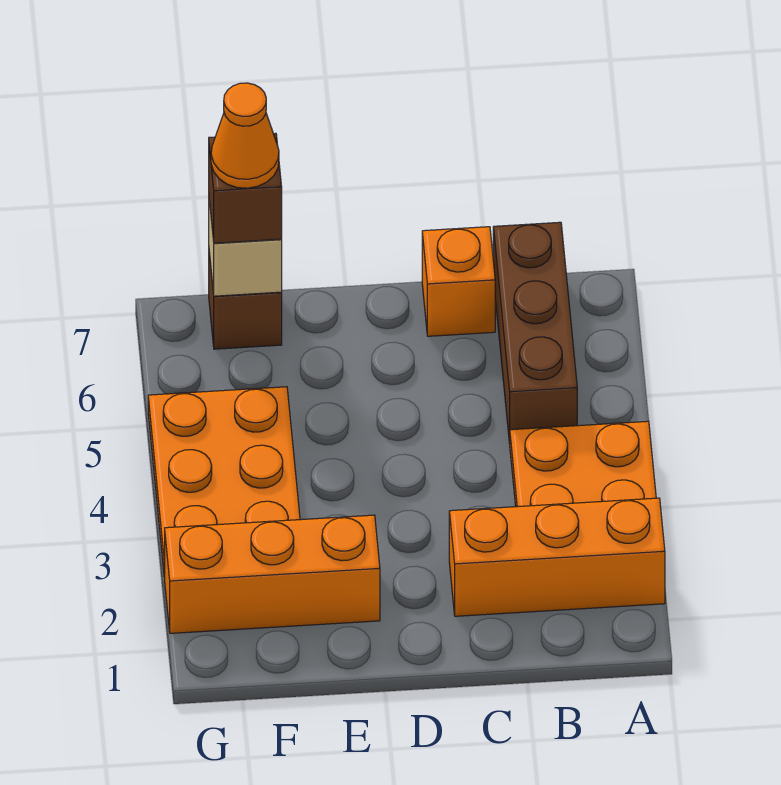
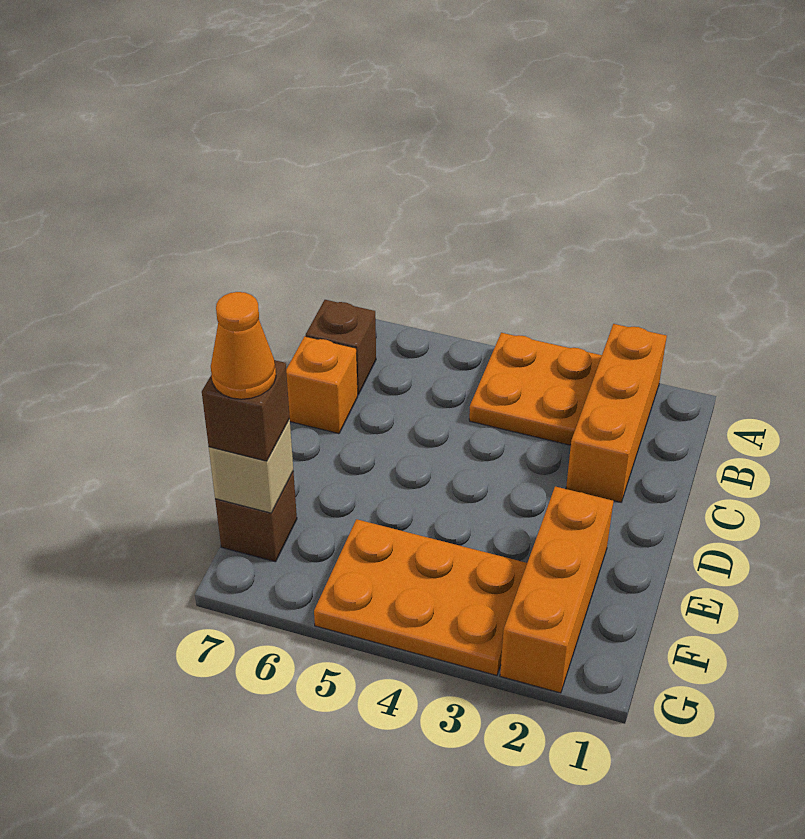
brown 1x3 brick [493,222,577,443] -> brown 1x1 brick [306,300,376,395]

